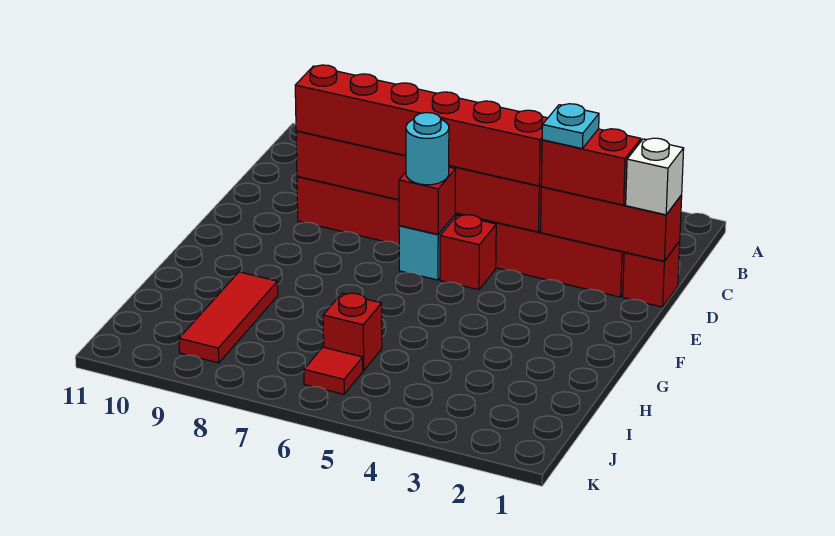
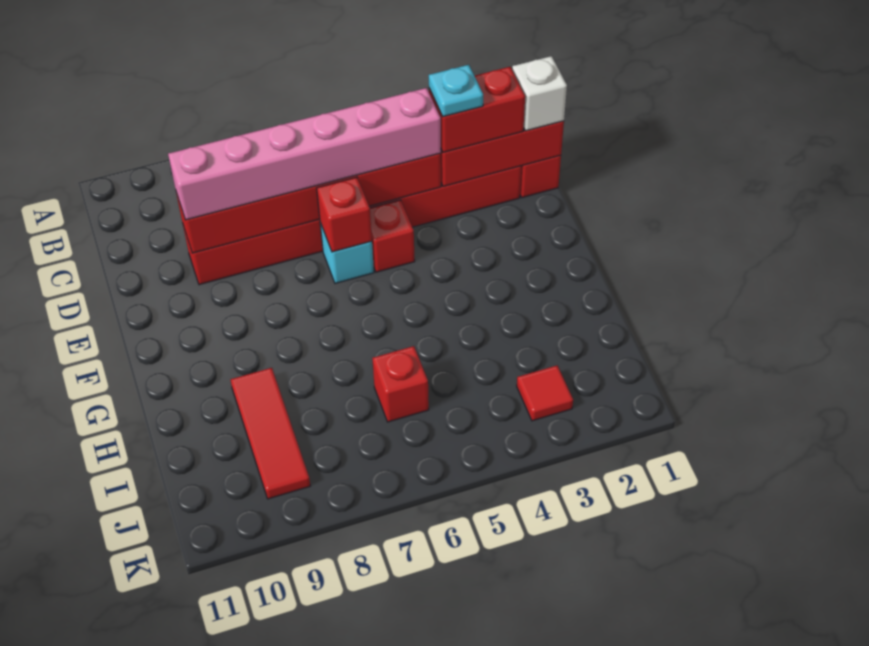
red 1x6 brick [295,65,547,186] -> pink 1x6 brick [168,88,441,220]
cyan 1x1 round brick [406,113,449,185] -> none
red 1x1 tile [304,347,363,394] -> red 1x1 tile moved to [517,365,573,421]

